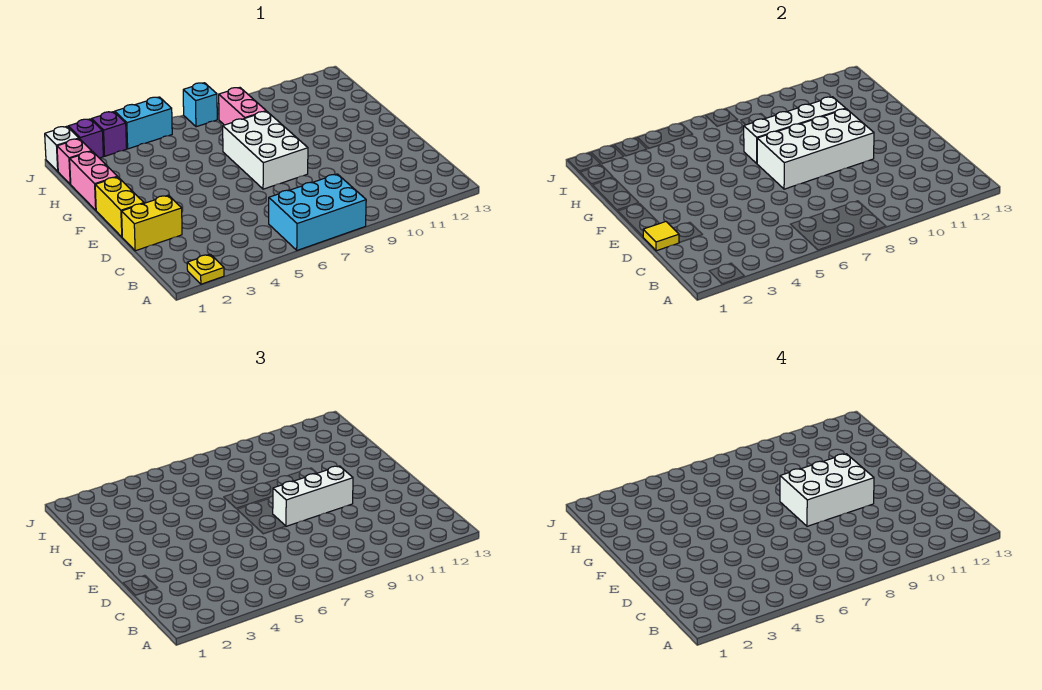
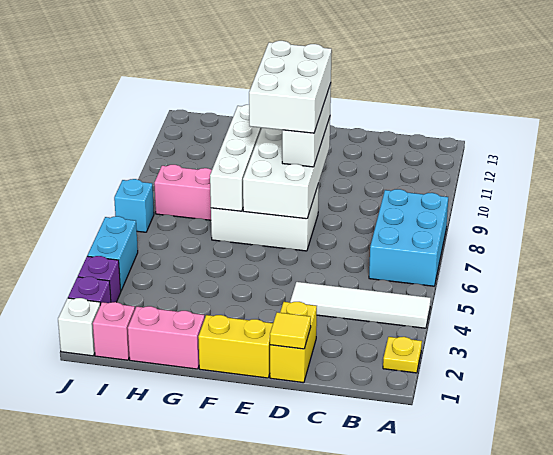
none -> white 1x4 tile [290,282,431,328]

